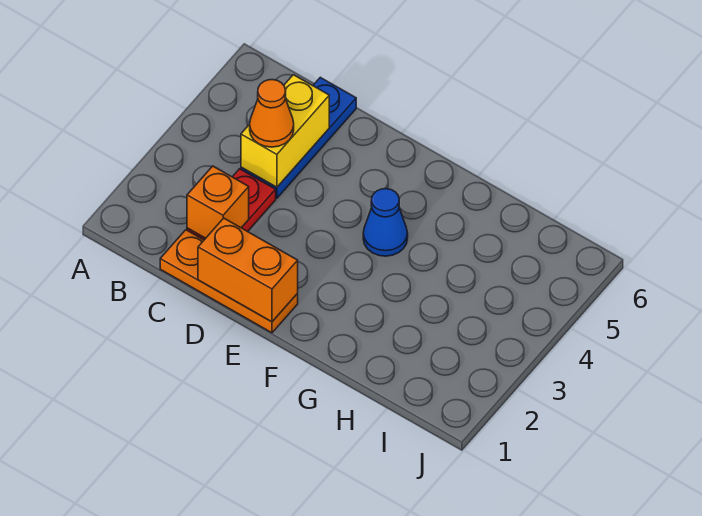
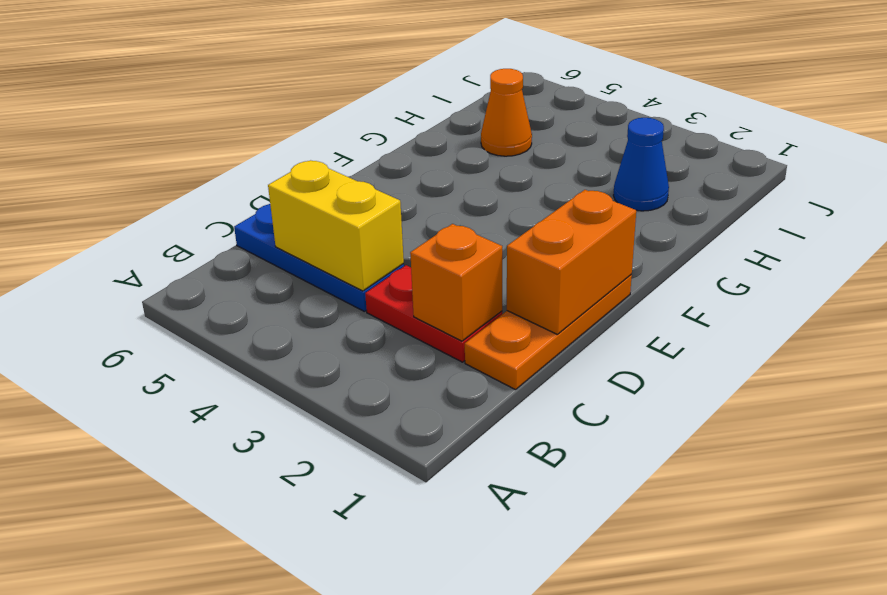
orange 1x1 cone [250,80,294,147] -> orange 1x1 cone moved to [481,69,532,156]
blue 1x1 cone [363,189,408,256] -> blue 1x1 cone moved to [613,118,669,211]

